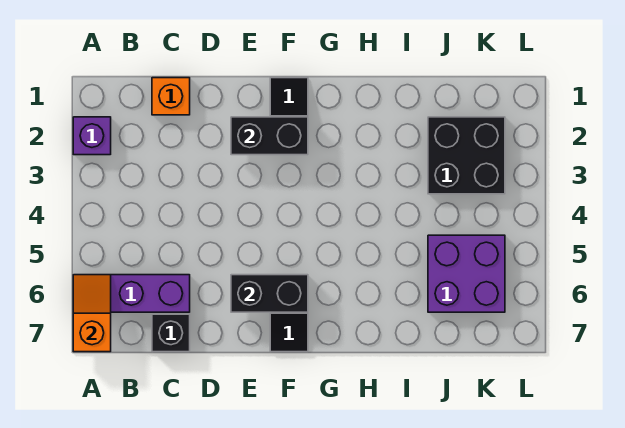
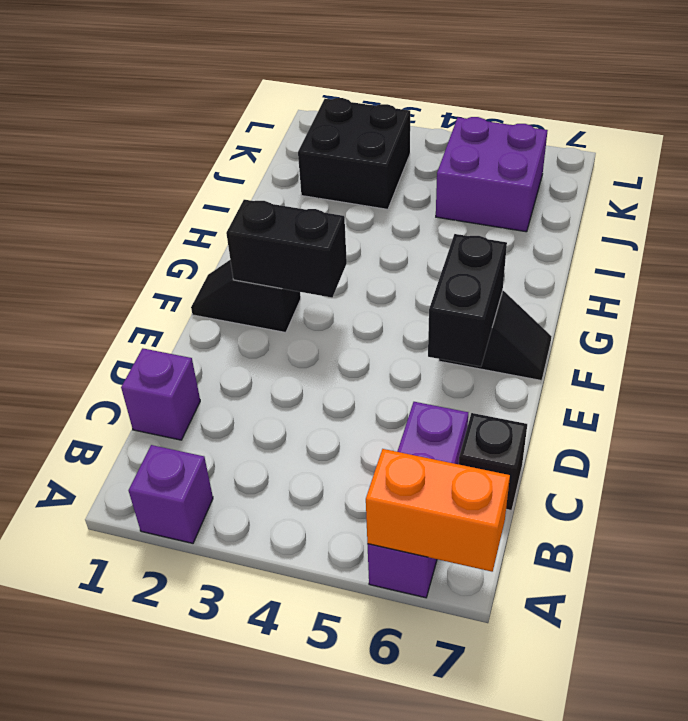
orange 1x2 slope [73,275,111,352] -> orange 1x2 brick [366,449,510,572]
orange 1x1 brick [152,78,190,115] -> purple 1x1 brick [121,348,200,440]
black 1x2 brick [231,117,308,155] -> black 1x2 brick turned to [226,200,347,298]

